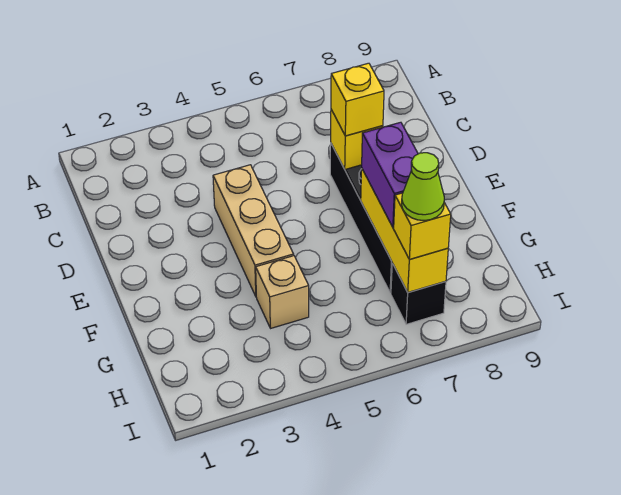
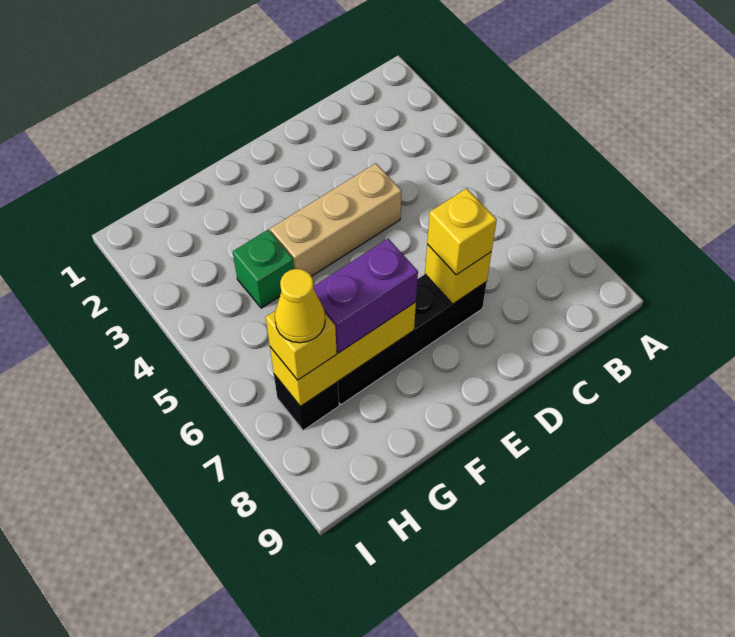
tan 1x1 brick [256,256,309,328] -> green 1x1 brick [233,230,294,308]
lime 1x1 cone [402,153,444,221] -> yellow 1x1 cone [275,269,325,343]

